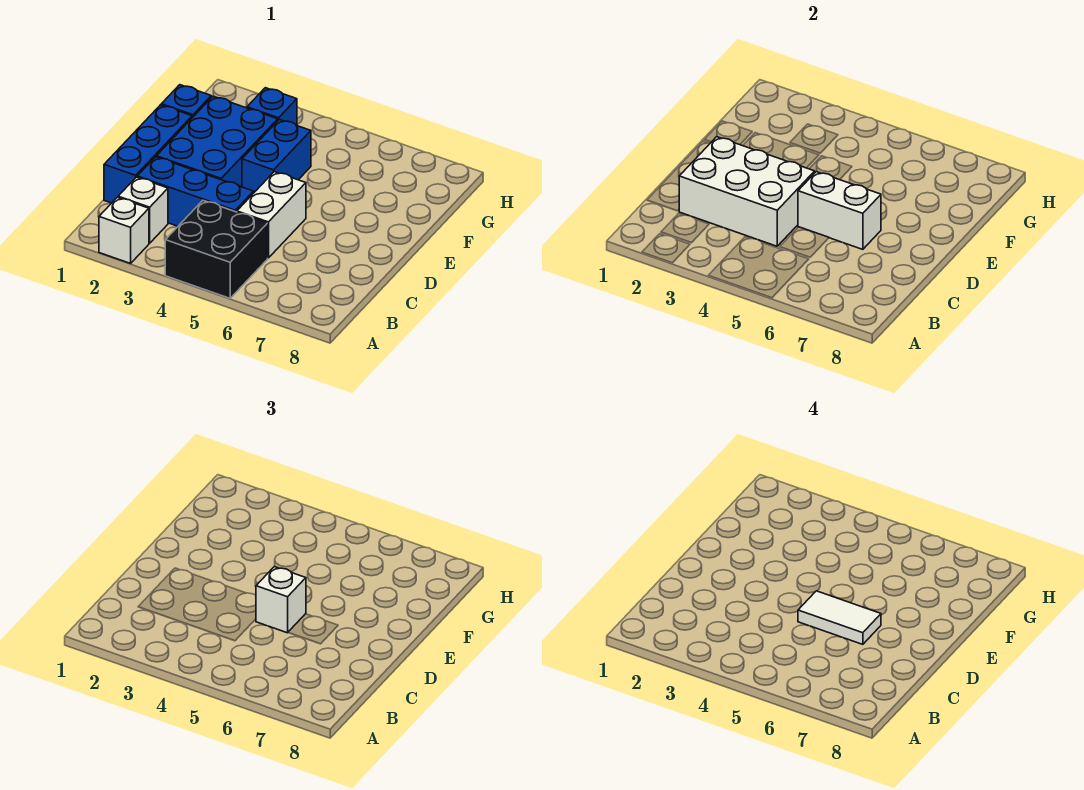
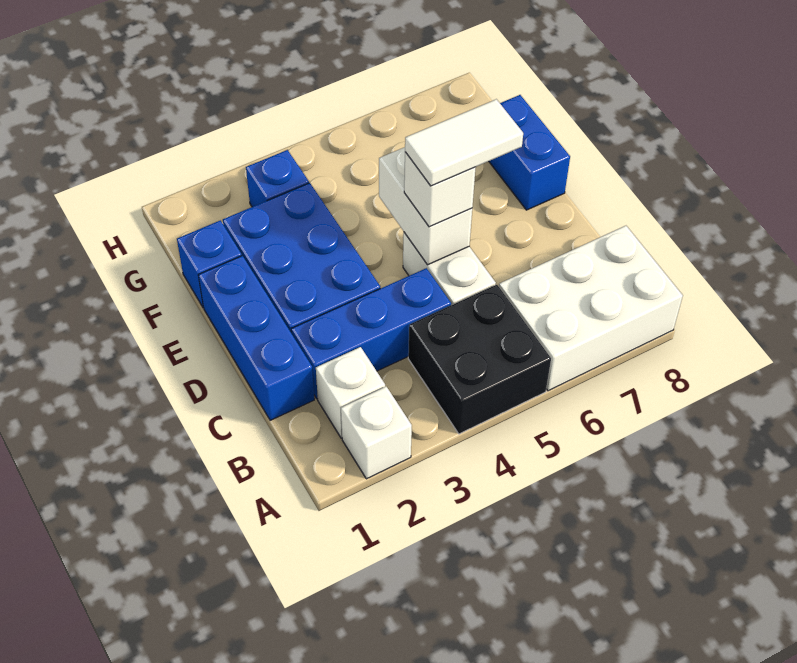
white 2x3 brick [679,137,815,246] -> white 2x3 brick moved to [499,226,683,391]
white 1x2 brick [798,172,881,249] -> white 1x2 brick turned to [379,147,472,265]
blue 1x2 brick [242,120,311,192] -> blue 1x2 brick moved to [489,95,570,210]

